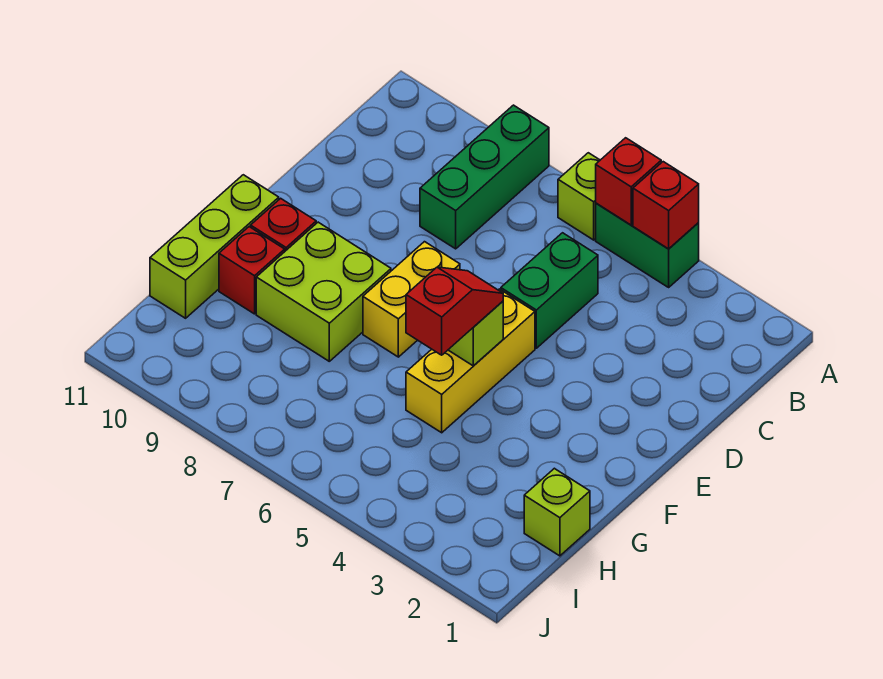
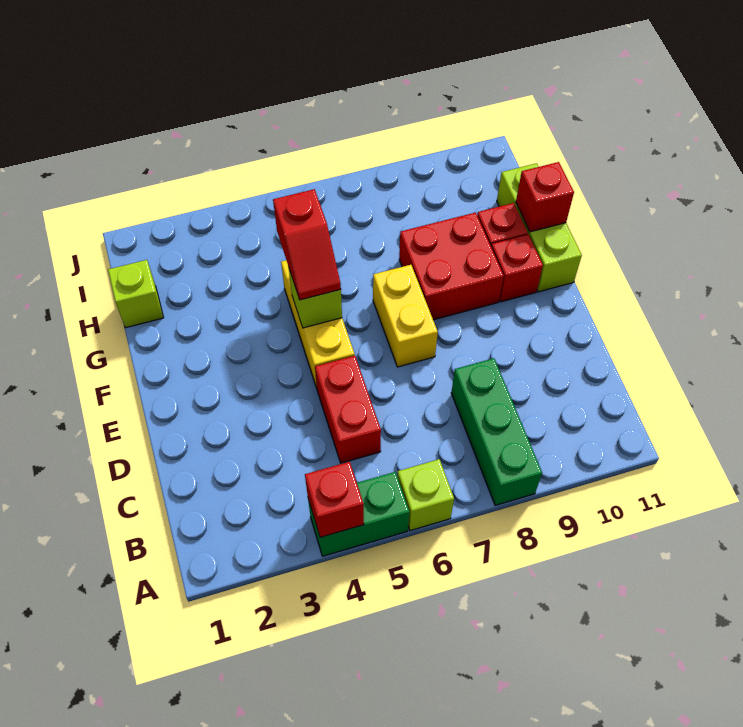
red 1x1 brick [596,138,661,225] -> red 1x1 brick moved to [516,162,574,232]
green 1x2 brick [501,233,598,348] -> red 1x2 brick [315,356,381,463]
lime 2x2 brick [256,222,391,361] -> red 2x2 brick [399,213,504,320]

